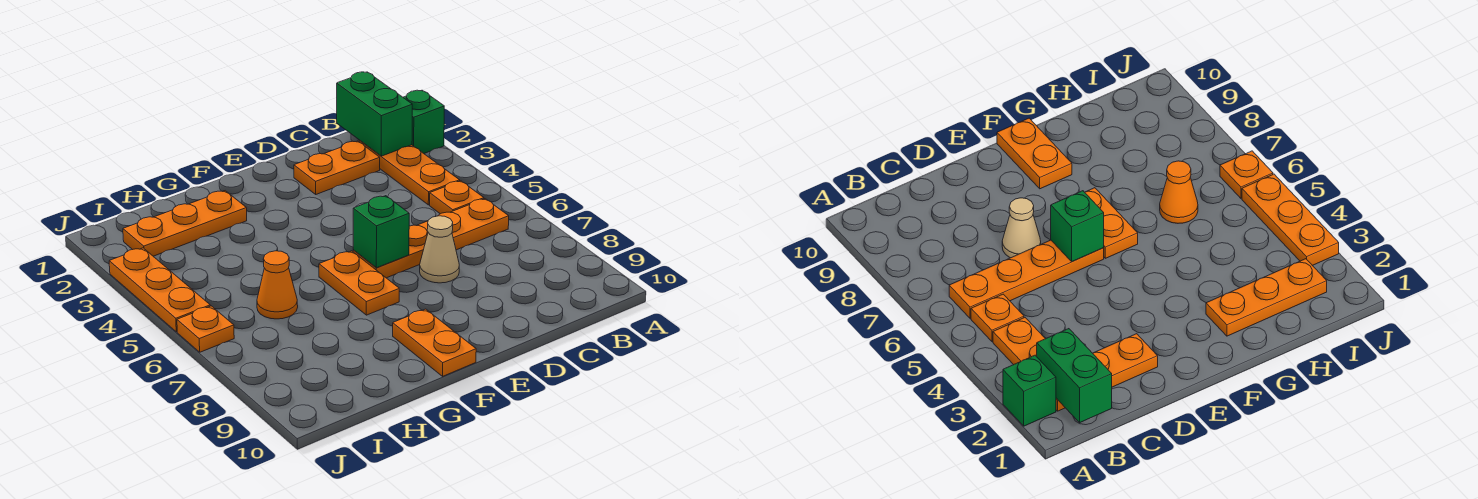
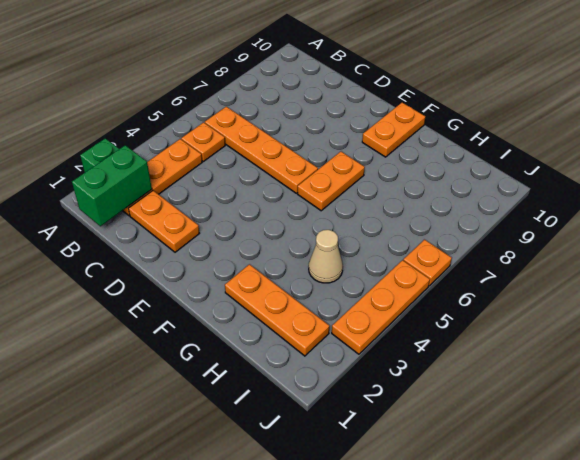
tan 1x1 cone [420,216,459,283] -> tan 1x1 cone moved to [309,230,343,283]
green 1x1 brick [353,196,409,268] -> none
orange 1x1 cone [257,251,298,319] -> none

